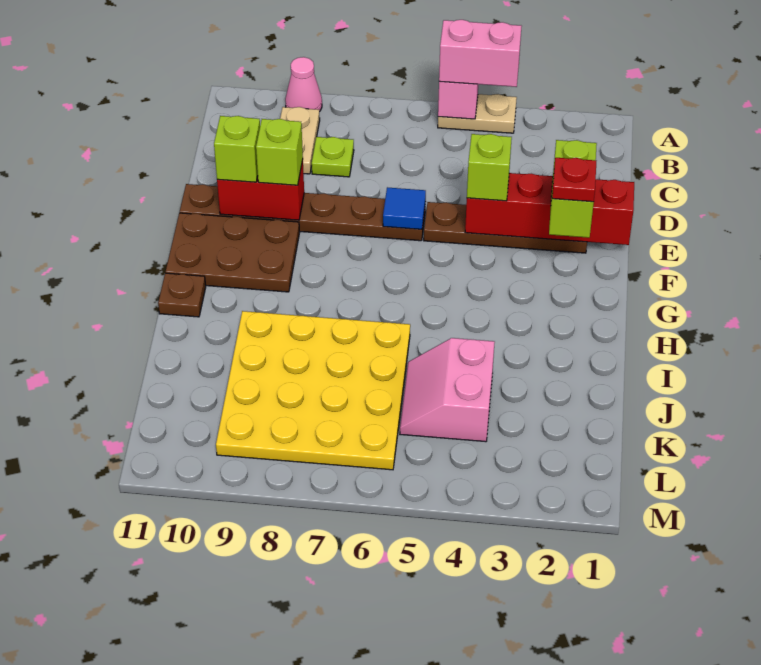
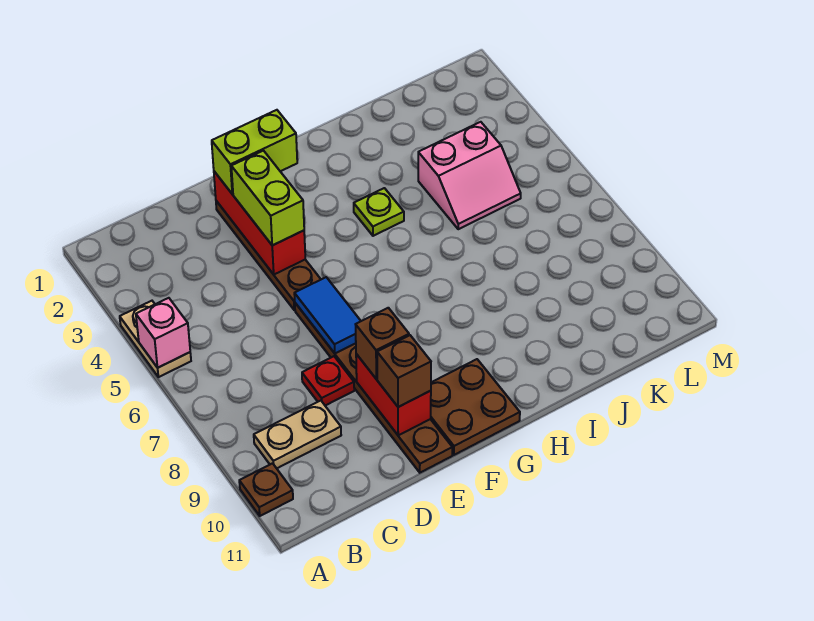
pink 1x2 brick [439,20,521,87] -> none
pink 1x1 cone [285,57,322,112] -> none
lime 1x1 plate [312,137,354,177] -> lime 1x1 plate moved to [354,188,404,236]
red 1x4 brick [465,173,634,245] -> red 1x3 brick [214,171,305,274]
lime 1x1 brick [467,134,512,201] -> lime 1x2 brick [231,151,304,245]
blue 1x1 tile [383,187,426,229] -> blue 1x2 tile [294,277,361,353]
lime 1x1 brick [256,119,303,185] -> brown 1x1 brick [355,308,409,379]
lime 1x1 brick [214,116,260,182] -> brown 1x1 brick [377,335,431,407]
red 1x1 plate [552,158,596,202] -> red 1x1 plate moved to [302,356,354,406]
brown 2x3 plate [166,213,300,292] -> brown 2x2 plate [431,359,520,455]
brown 1x1 plate [158,273,206,317] -> brown 1x1 plate moved to [239,463,293,516]
yellow 4x4 plate [216,311,410,470] -> none

